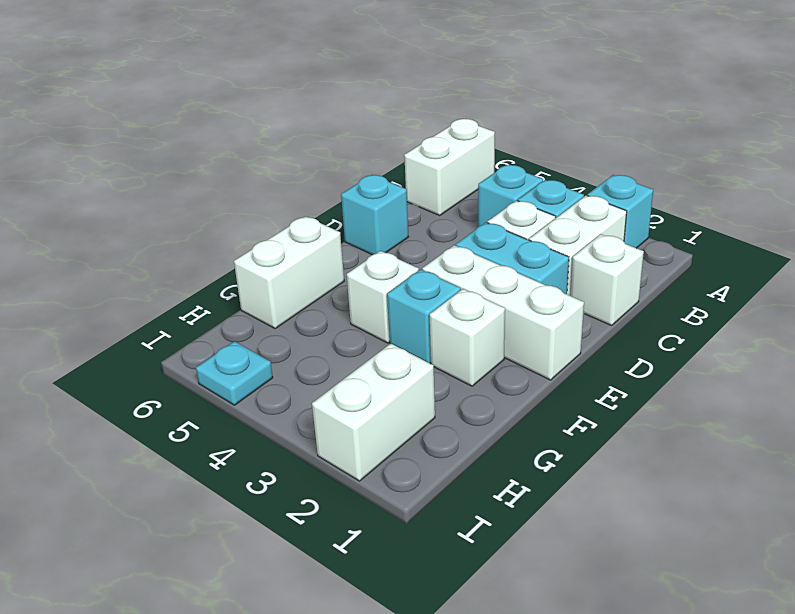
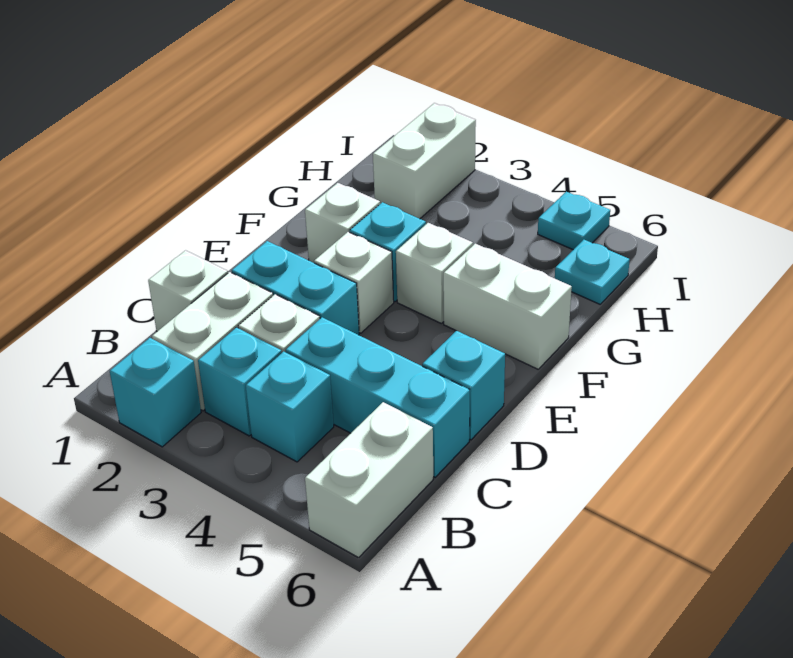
none -> cyan 1x3 brick [286,317,470,477]
white 1x3 brick [422,245,584,380] -> white 1x1 brick [314,232,394,333]
white 1x2 brick [234,216,344,328] -> white 1x2 brick turned to [443,244,572,369]
none -> cyan 1x1 plate [555,240,630,304]

